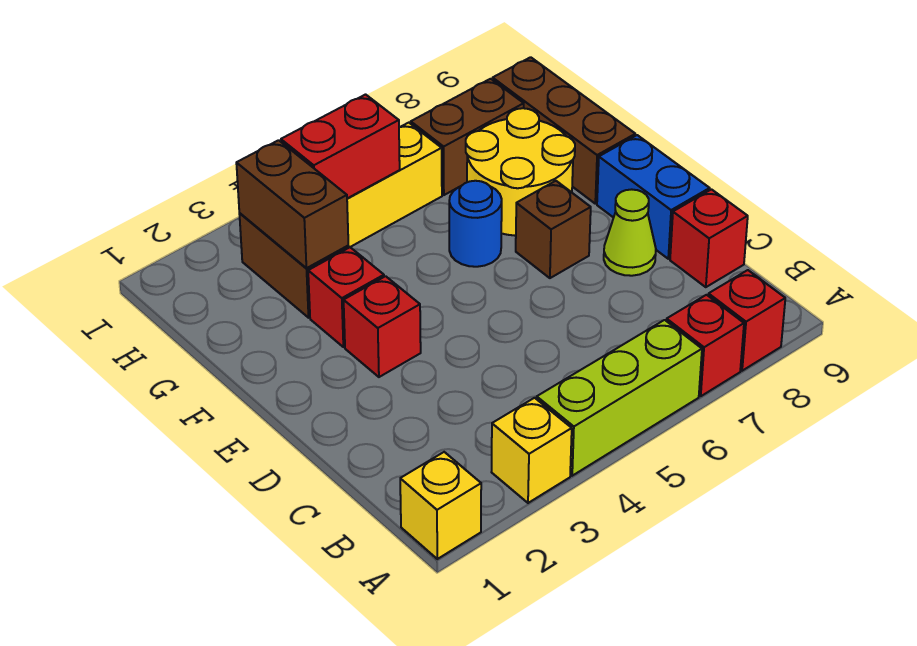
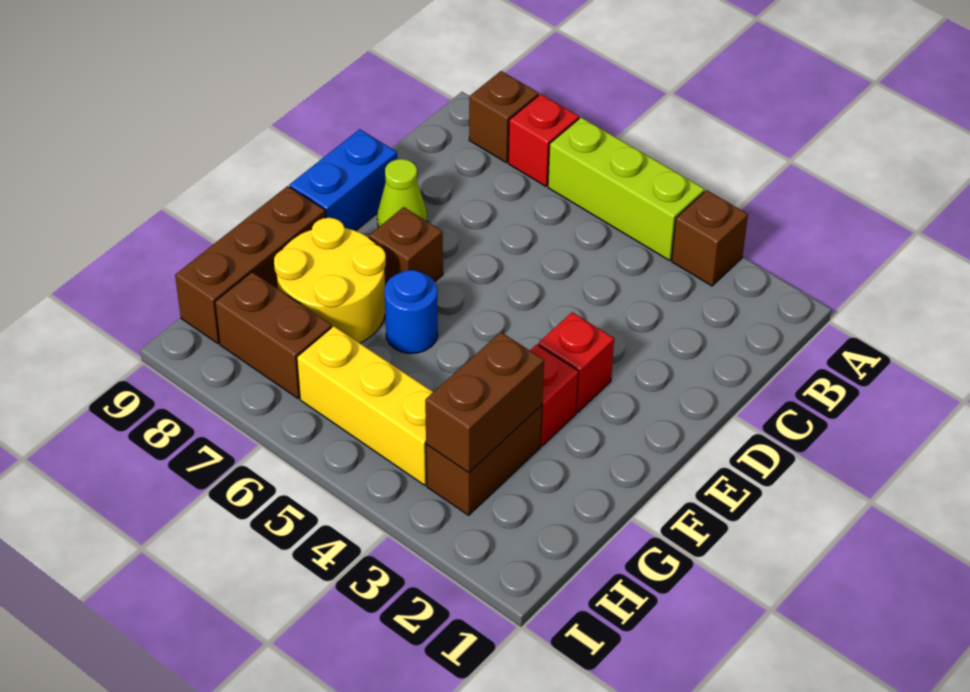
yellow 1x1 brick [400,452,481,559] -> none
yellow 1x1 brick [492,398,572,503] -> brown 1x1 brick [672,190,748,286]
red 1x1 brick [708,270,785,371] -> brown 1x1 brick [469,71,539,162]
red 1x1 brick [670,189,748,287] -> none
red 1x2 brick [281,95,400,198] -> none

